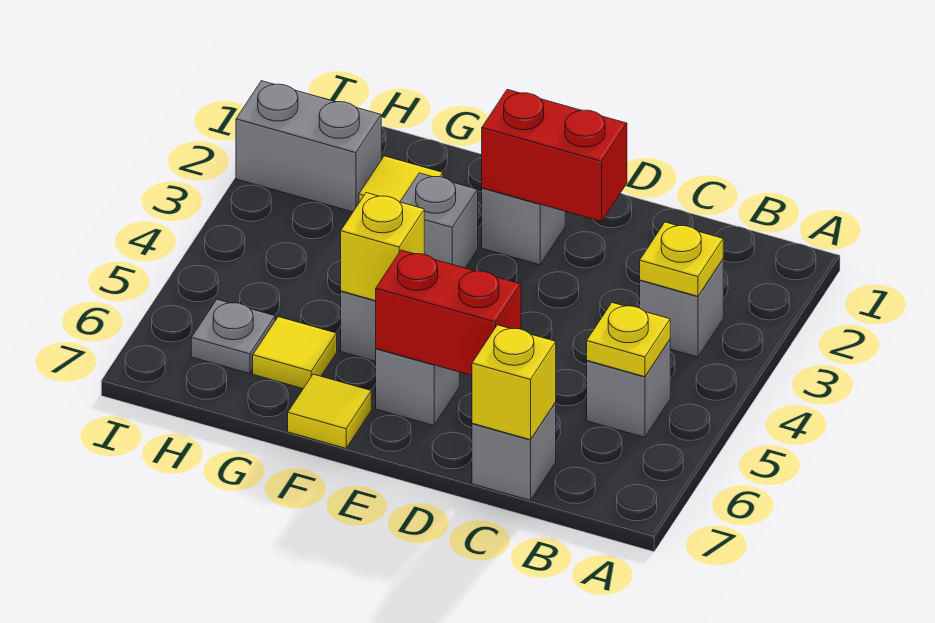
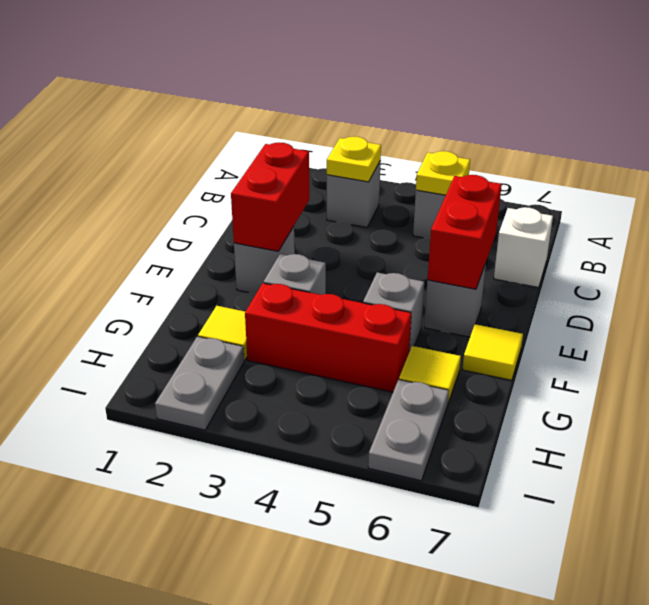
grey 1x1 brick [472,402,556,500] -> white 1x1 brick [494,207,553,288]
yellow 1x1 brick [472,325,556,440] -> none
yellow 1x1 brick [341,193,424,301] -> none
none -> red 1x3 brick [245,283,411,392]
grey 1x2 brick [236,81,381,212] -> grey 1x2 plate [155,337,244,430]
grey 1x1 plate [191,300,275,374] -> grey 1x2 plate [368,380,449,481]

